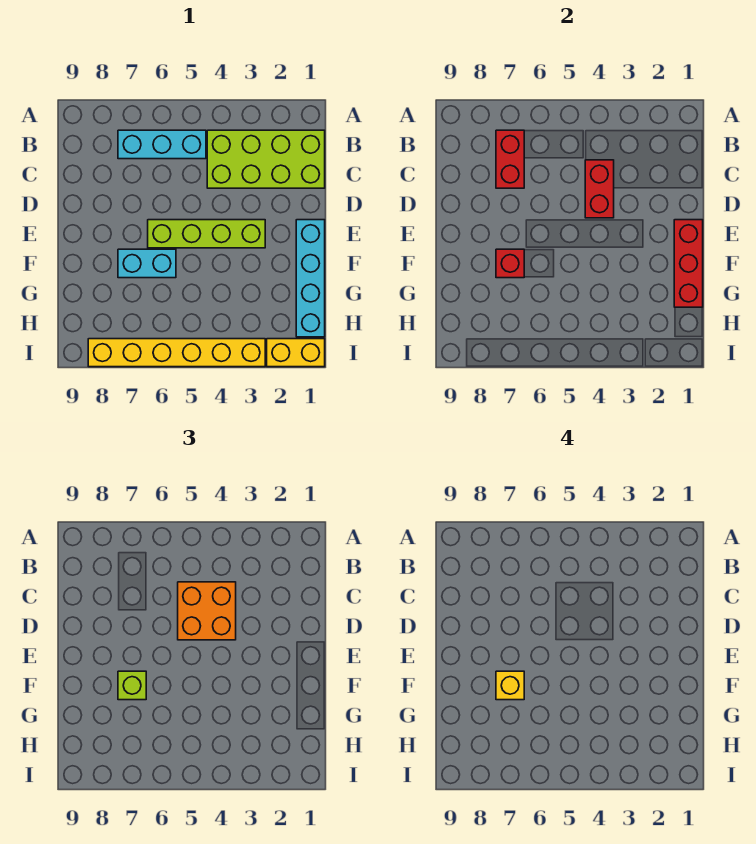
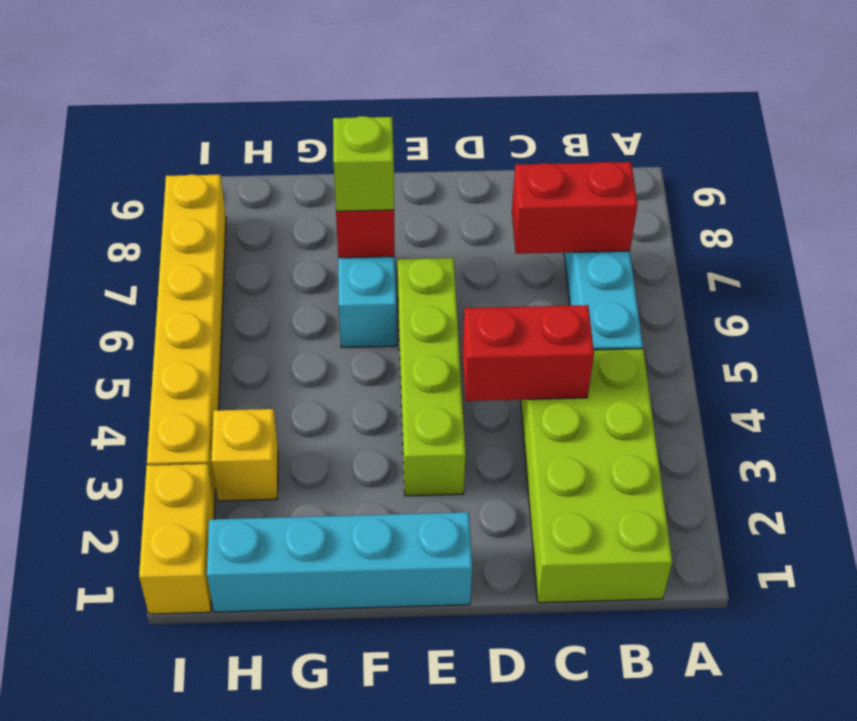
orange 2x2 brick [178,582,236,640] -> none
red 1x3 brick [674,220,703,307] -> none
yellow 1x1 brick [496,671,524,700] -> yellow 1x1 brick moved to [211,409,278,501]

